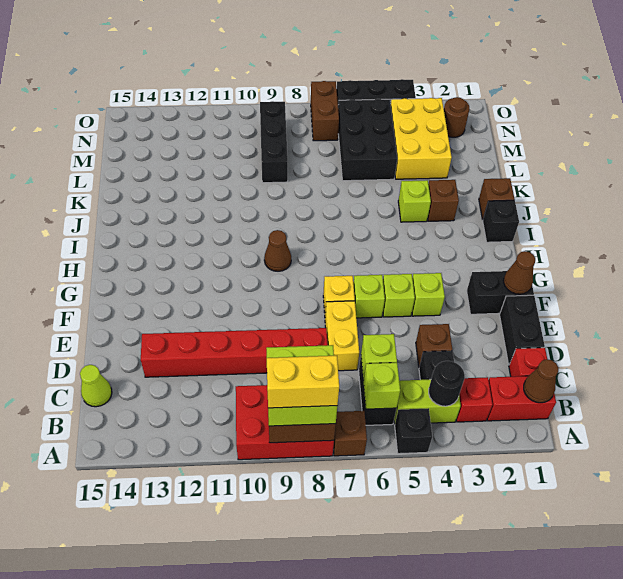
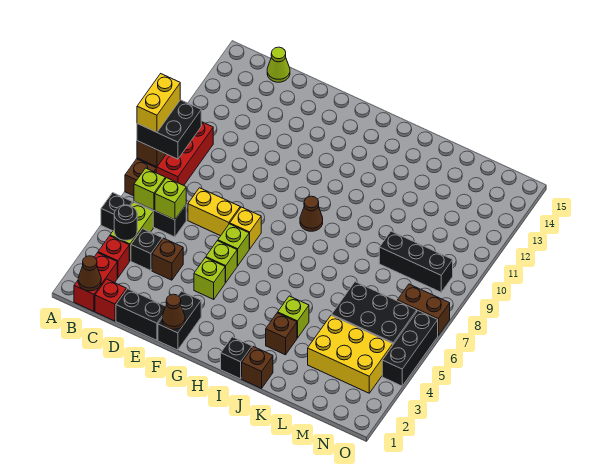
lime 2x2 brick [266,345,337,426] -> black 2x2 brick [137,100,201,159]
red 1x6 brick [141,328,328,377] -> none
brown 1x1 round brick [444,97,469,137] -> none

